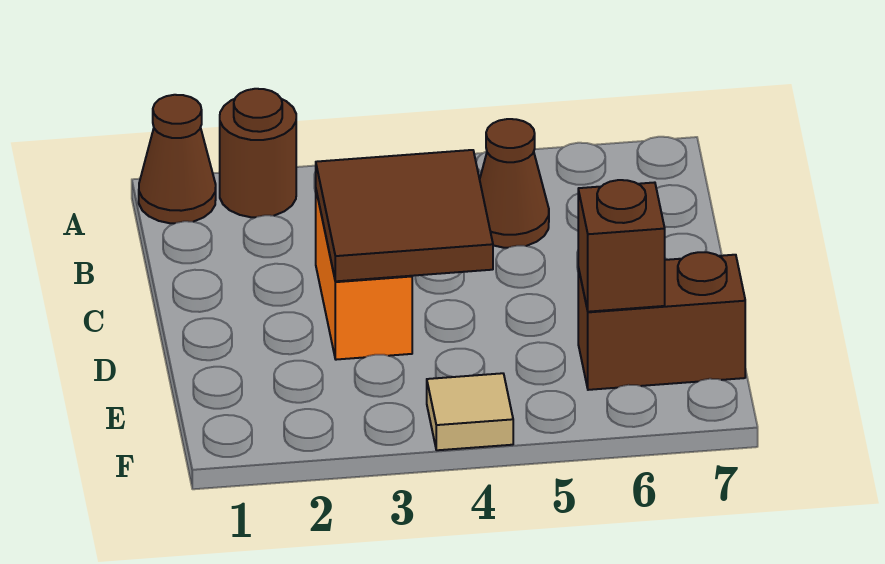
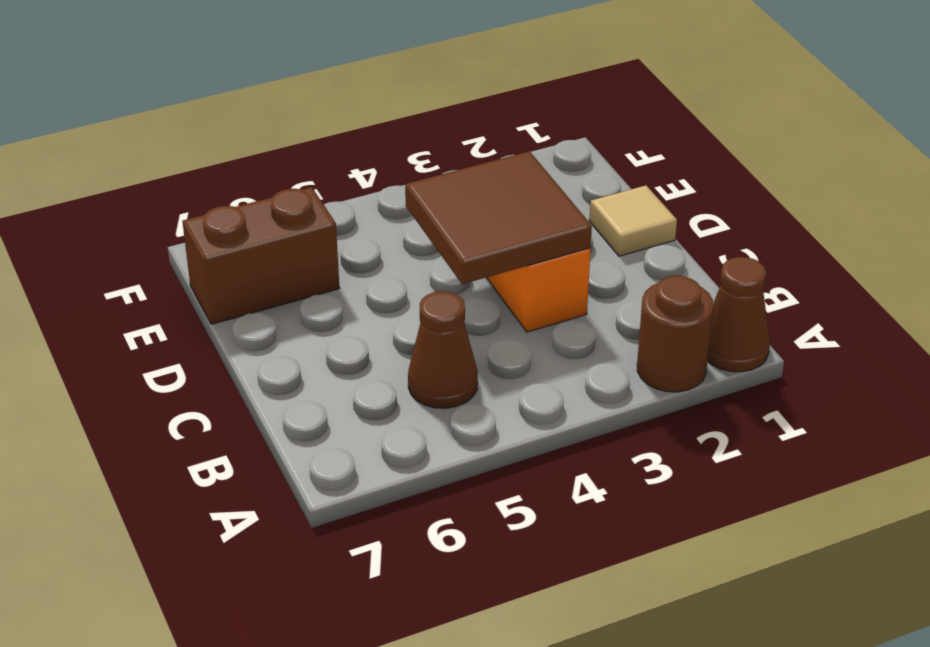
brown 1x1 brick [578,180,665,312] -> none
tan 1x1 tile [427,373,513,450] -> tan 1x1 tile moved to [589,185,677,256]

